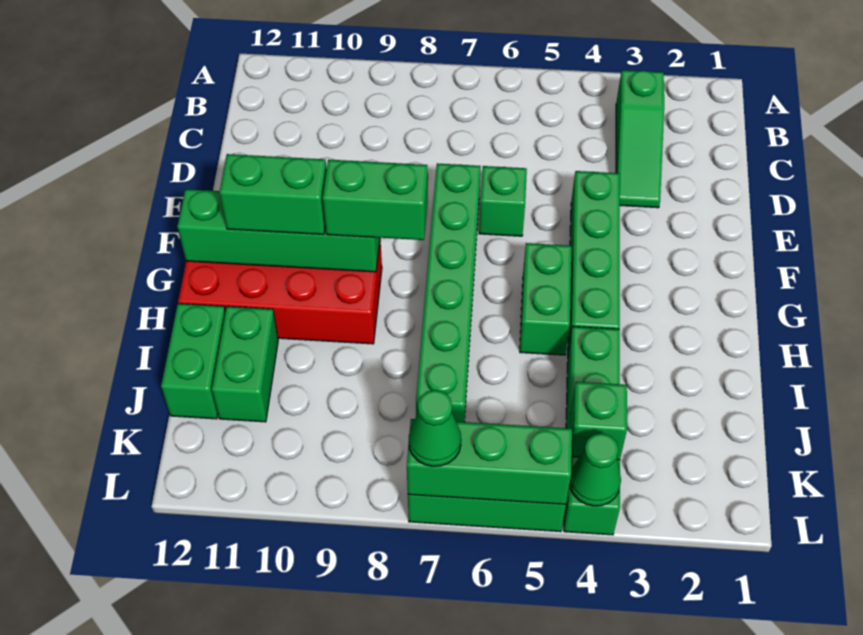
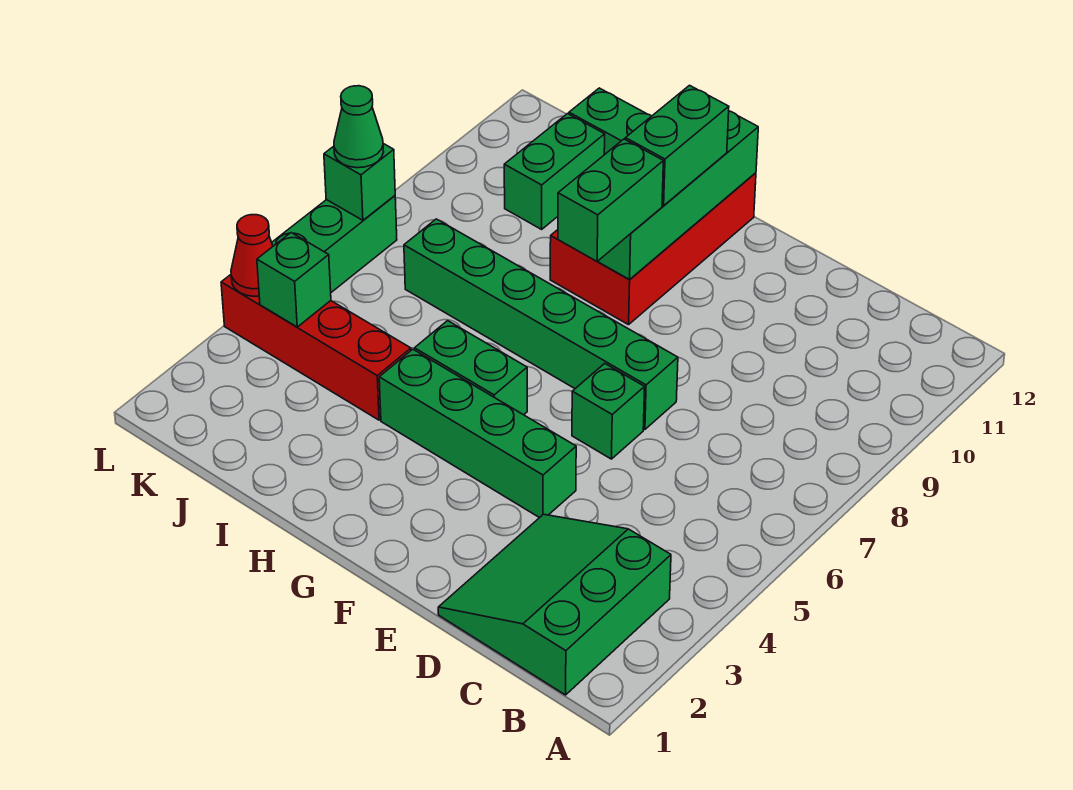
green 1x3 slope [616,70,664,208] -> green 3x3 slope [438,514,671,695]
green 1x4 brick [564,326,620,535] -> red 1x4 brick [221,275,411,420]
green 1x2 brick [212,306,278,422] -> green 1x2 brick turned to [504,114,605,229]
green 1x1 cone [570,433,621,506] -> red 1x1 cone [231,215,273,296]
green 1x3 brick [407,419,572,504] -> green 1x1 brick [324,144,395,220]

